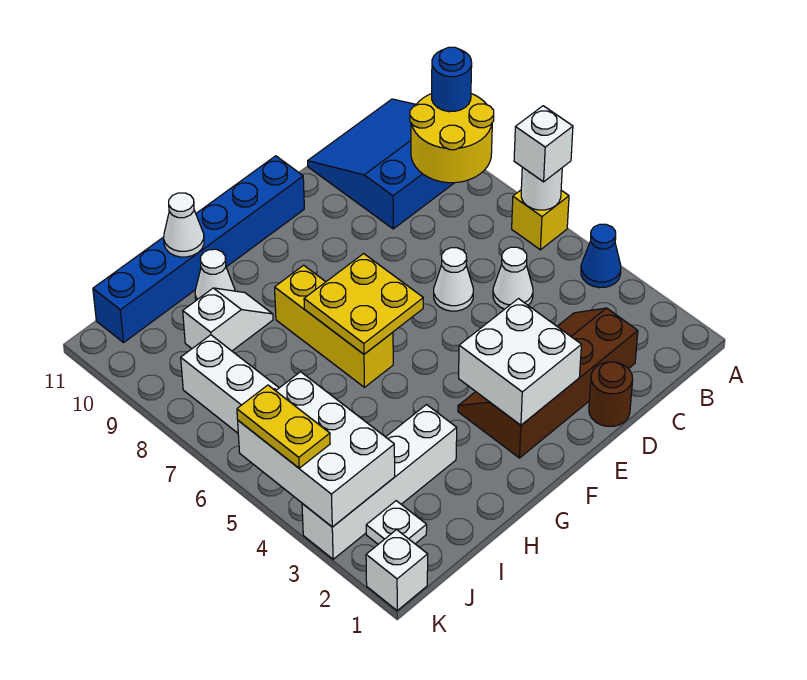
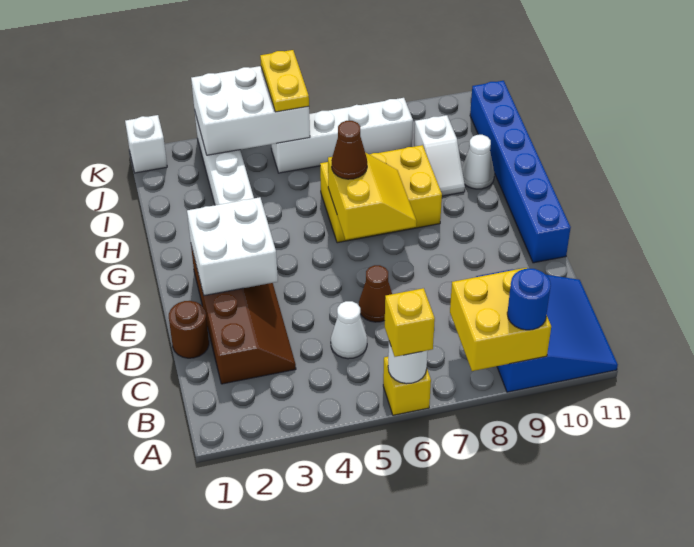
blue 1x1 cone [581,224,621,288] -> none
white 1x1 brick [514,106,573,182] -> yellow 1x1 brick [385,288,435,357]
yellow 2x2 round brick [410,94,494,183] -> yellow 2x2 brick [450,268,551,371]
white 1x1 cone [434,248,473,311] -> brown 1x1 cone [359,265,392,322]
yellow 2x2 plate [304,254,423,354] -> yellow 2x2 slope [328,153,417,240]
yellow 1x3 brick [275,265,393,387] -> yellow 2x3 brick [320,145,442,243]
none -> brown 1x1 cone [331,121,367,179]
white 1x1 cone [164,193,204,257] -> none
white 1x1 plate [366,501,427,544] -> none
yellow 1x2 plate [237,385,330,468] -> yellow 1x2 plate turned to [260,50,309,112]

